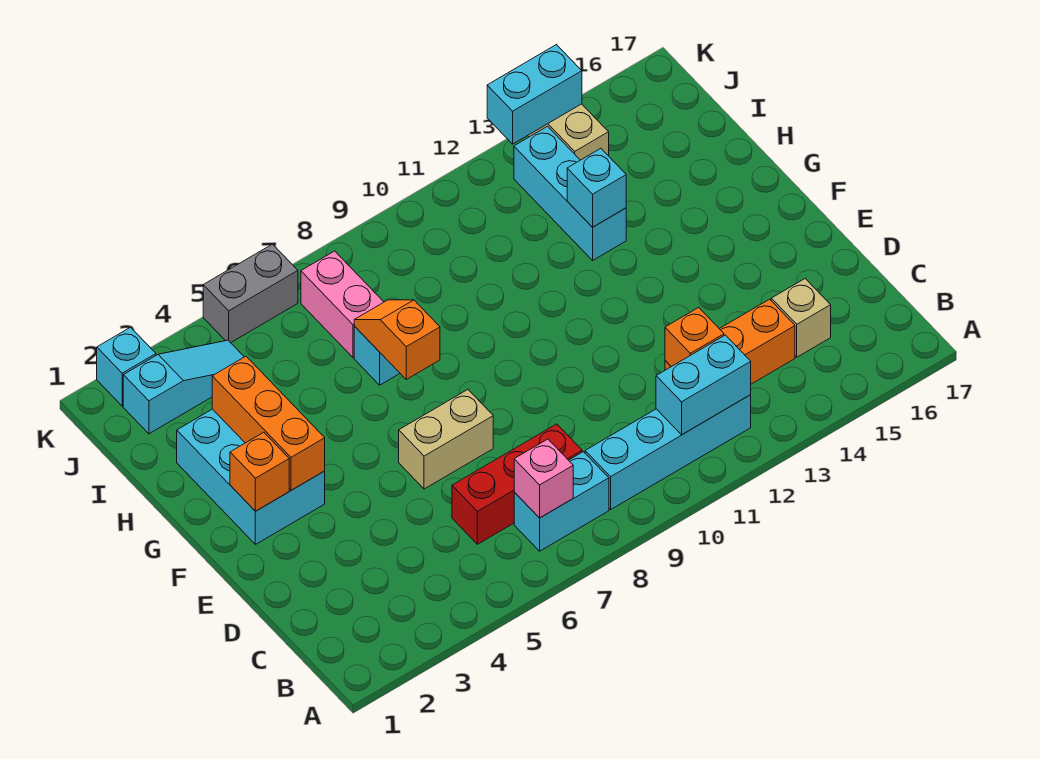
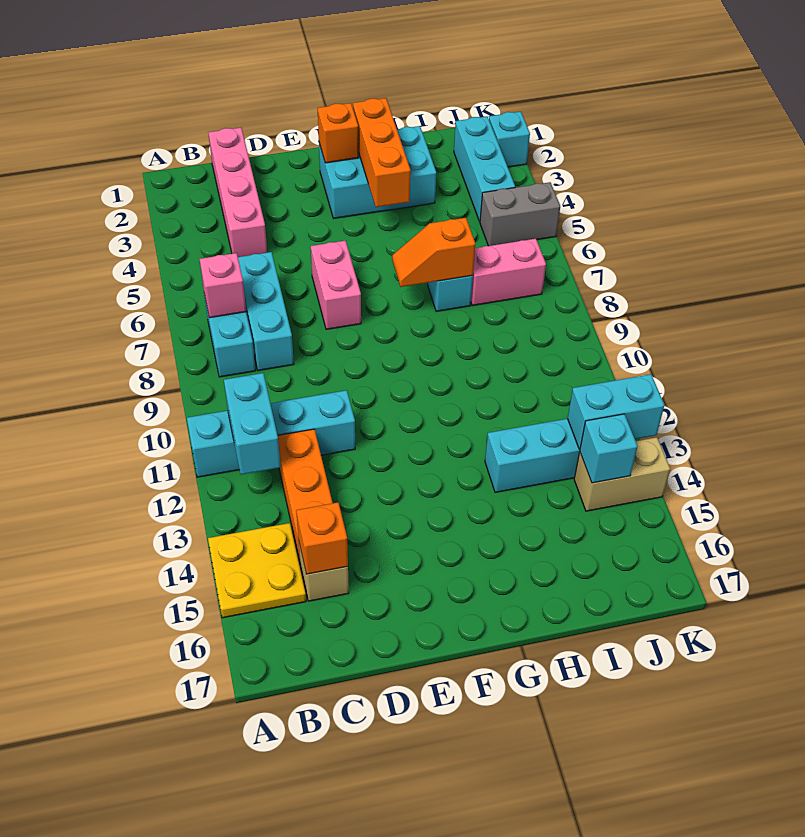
none -> yellow 2x2 plate [208,523,306,618]
cyan 1x4 brick [585,395,751,509] -> cyan 1x4 brick turned to [187,390,355,477]
none -> pink 1x4 brick [208,128,267,257]
red 1x3 brick [452,424,582,544] -> cyan 1x3 brick [238,252,294,371]
orange 1x1 brick [665,308,724,367] -> orange 1x1 brick moved to [296,503,348,574]
tan 1x2 brick [399,390,493,489] -> pink 1x2 brick [311,241,361,329]
orange 1x3 brick [212,356,325,490] -> orange 1x3 brick turned to [353,98,411,207]
orange 1x2 slope [354,300,440,379] -> orange 1x2 slope turned to [392,218,475,287]
cyan 1x1 brick [567,148,626,227] -> cyan 1x1 brick moved to [580,414,638,483]
cyan 1x3 slope [123,340,244,434] -> cyan 1x3 brick [454,116,515,222]
grey 1x2 brick [203,244,298,343] -> grey 1x2 brick turned to [480,182,560,246]
cyan 1x2 brick [487,45,582,144] -> cyan 1x2 brick turned to [568,374,664,449]

